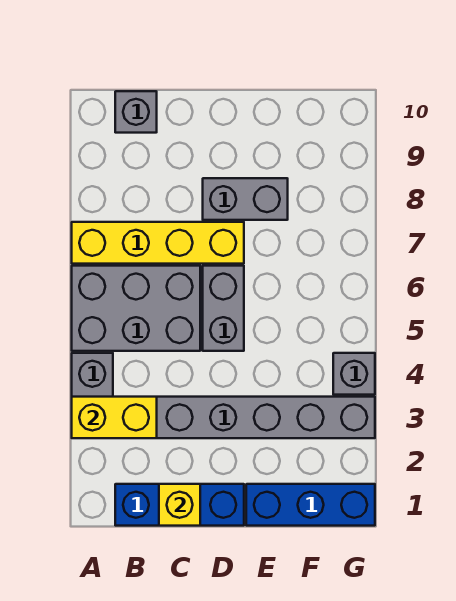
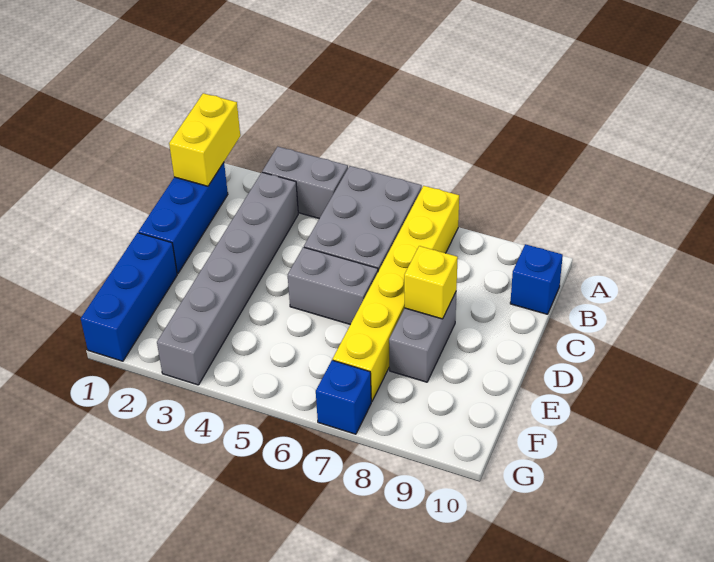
yellow 1x2 brick [72,397,157,438] -> yellow 1x2 brick moved to [169,93,240,186]
yellow 1x4 brick [72,222,244,264] -> yellow 1x6 brick [333,186,459,402]
grey 1x1 brick [115,91,157,133] -> blue 1x1 brick [510,244,563,314]
yellow 1x1 brick [159,484,200,526] -> yellow 1x1 brick moved to [404,246,458,319]
grey 1x1 brick [333,353,375,395] -> none
none -> blue 1x1 brick [316,360,371,434]

